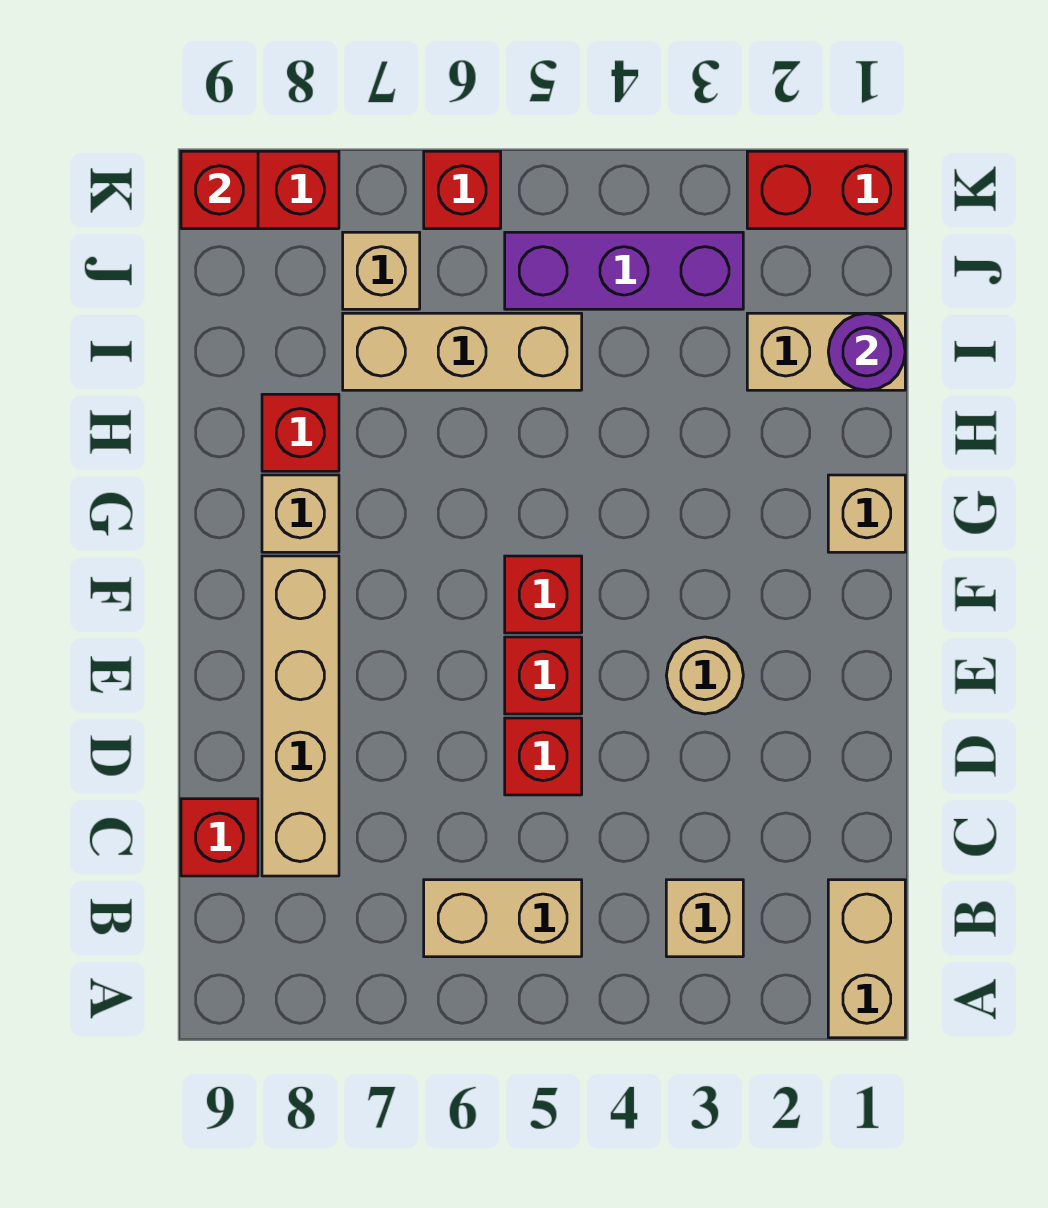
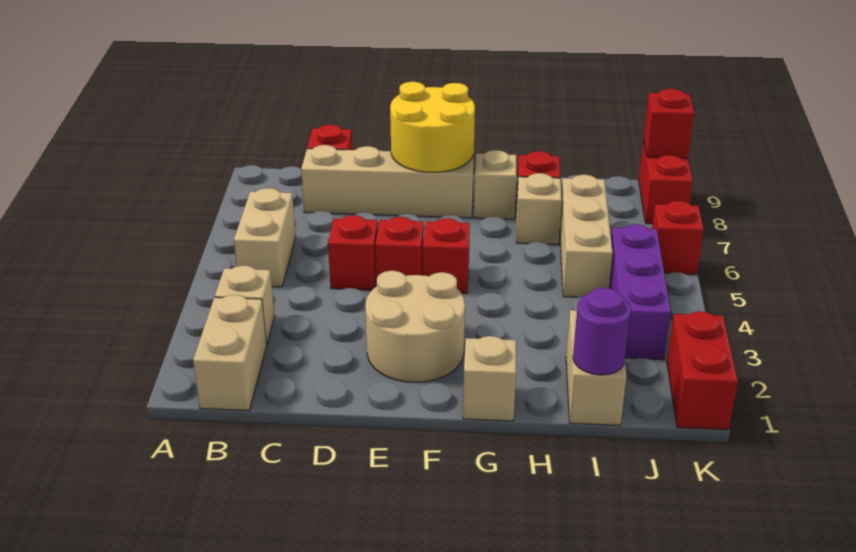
tan 1x2 brick [828,880,905,1038] -> tan 1x2 brick turned to [193,295,267,410]
tan 1x1 round brick [666,637,743,714] -> tan 2x2 round brick [365,271,465,382]
none -> yellow 2x2 round brick [390,82,475,172]
tan 1x1 brick [343,232,420,309] -> tan 1x1 brick moved to [516,173,562,245]

